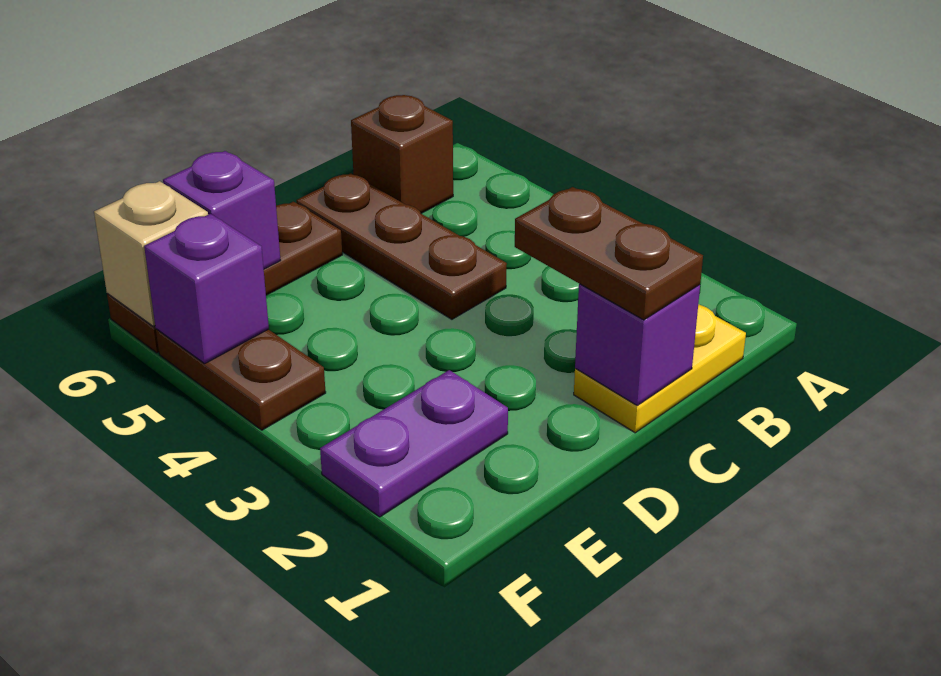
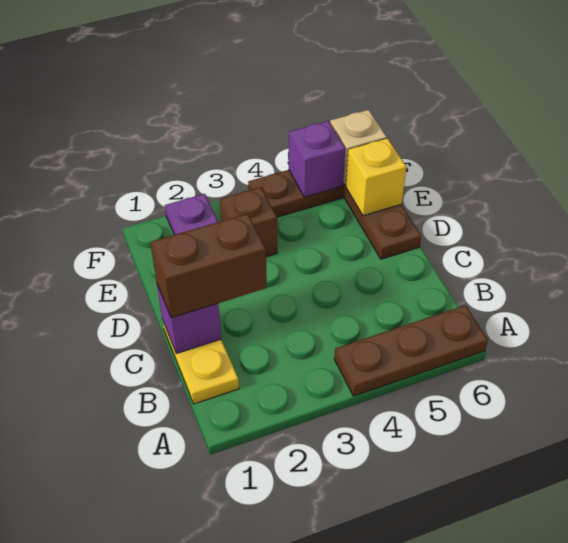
brown 1x1 brick [351,95,453,213] -> brown 1x1 brick moved to [220,187,277,257]
brown 1x2 plate [515,187,703,320] -> brown 1x2 brick [150,214,267,318]
brown 1x3 plate [296,173,507,319] -> brown 1x3 plate moved to [334,305,488,396]
purple 1x1 brick [163,151,281,269] -> yellow 1x1 brick [346,138,406,216]

